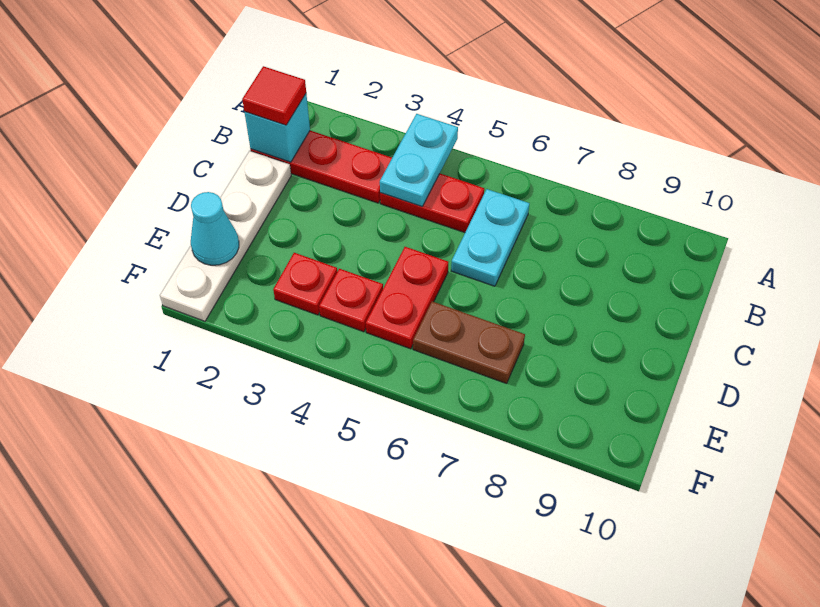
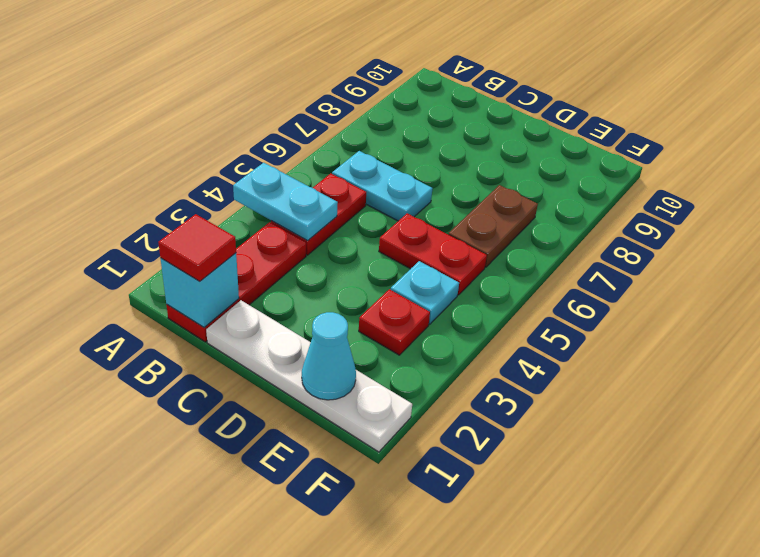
red 1x1 plate [319,269,383,332] -> cyan 1x1 plate [391,261,459,324]

